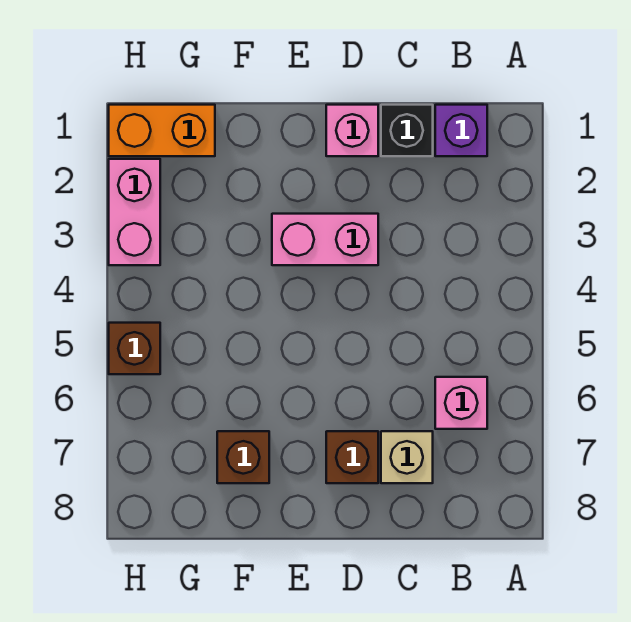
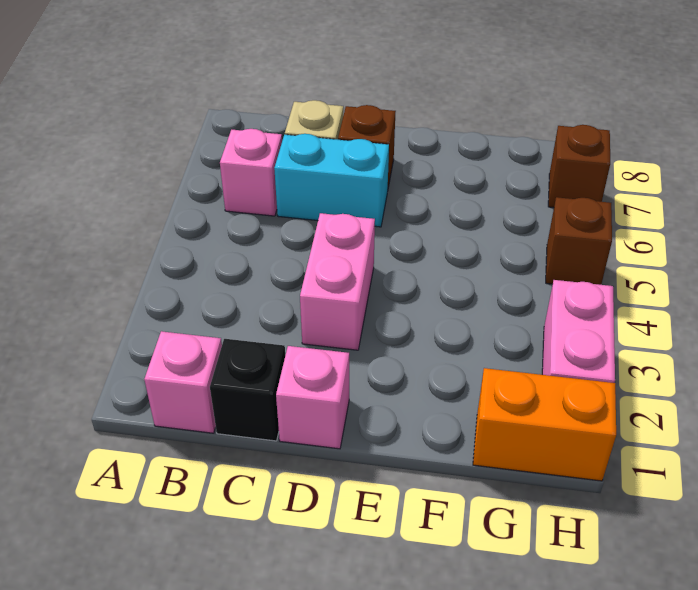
purple 1x1 brick [435,105,487,156] -> pink 1x1 brick [144,331,222,433]
none -> cyan 1x2 brick [274,134,389,227]
pink 1x2 brick [272,214,378,265] -> pink 1x2 brick turned to [300,213,375,350]
brown 1x1 brick [217,431,269,483] -> brown 1x1 brick moved to [548,125,610,208]

